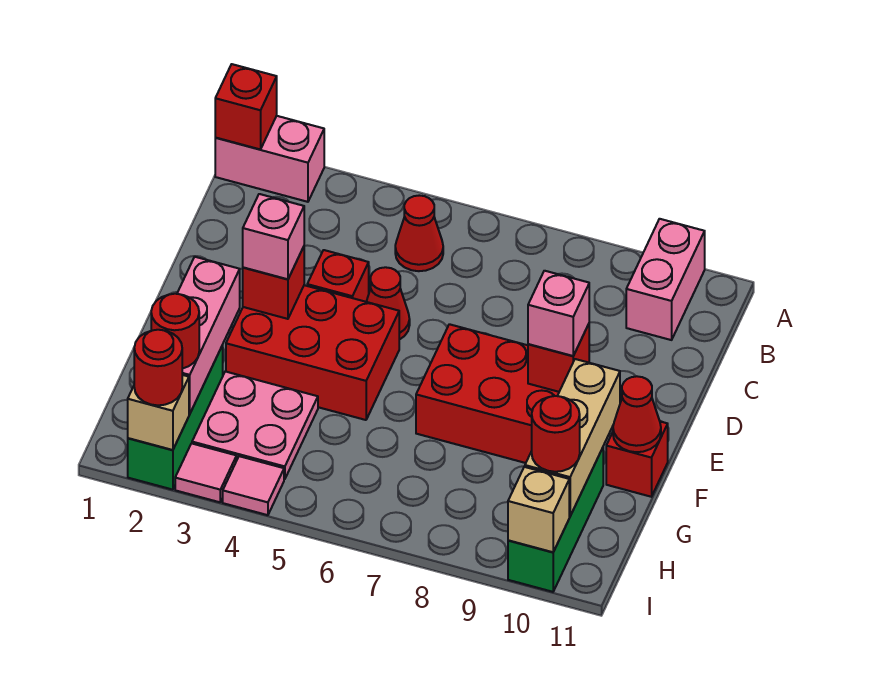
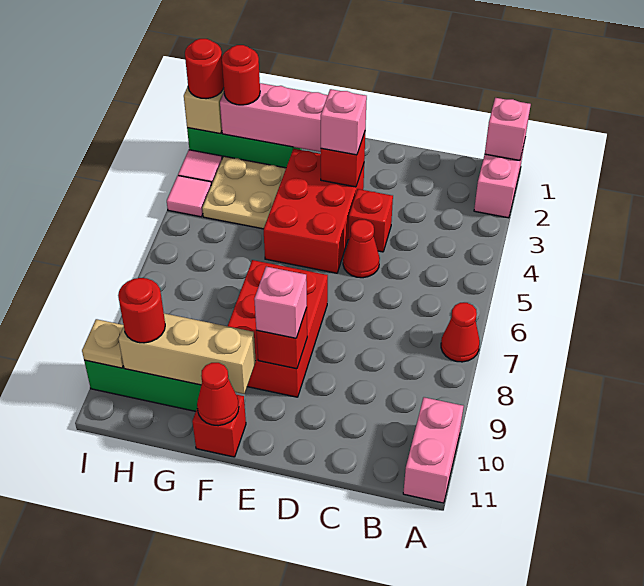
red 1x1 brick [215,64,277,149] -> pink 1x1 brick [485,98,531,160]
pink 1x2 brick [626,219,705,340] -> pink 1x2 brick turned to [403,397,464,503]
red 1x1 cone [395,195,443,271] -> red 1x1 cone moved to [441,303,480,362]
pink 2x2 plate [192,371,318,479] -> tan 2x2 plate [202,156,286,229]
tan 1x1 brick [508,467,569,552] -> tan 1x1 plate [82,319,124,368]

